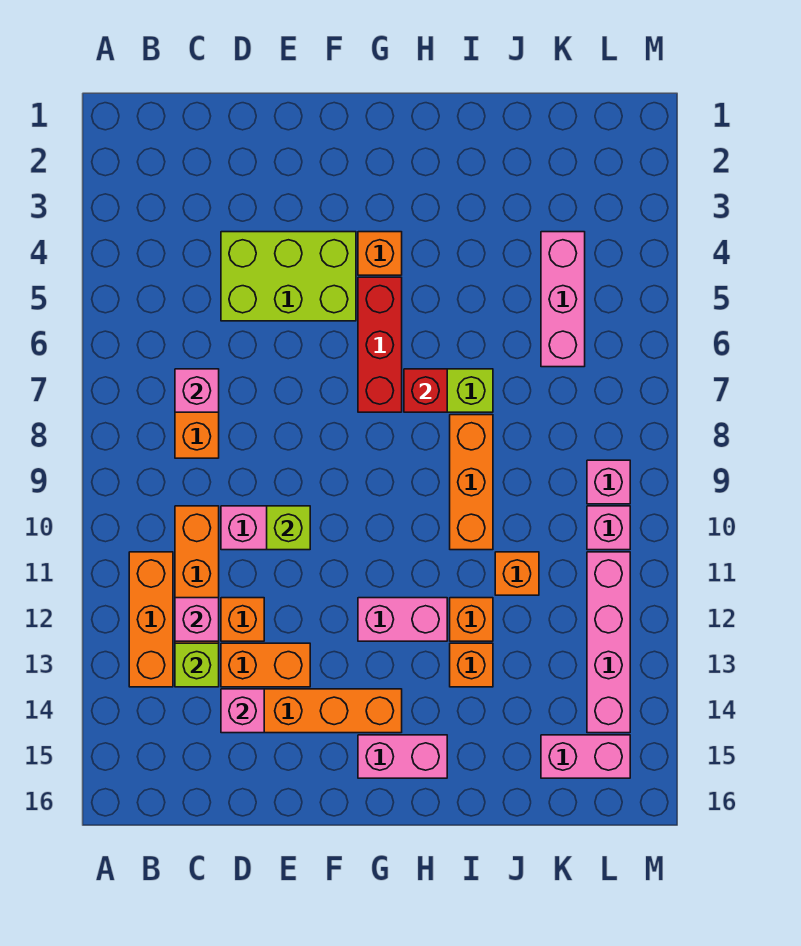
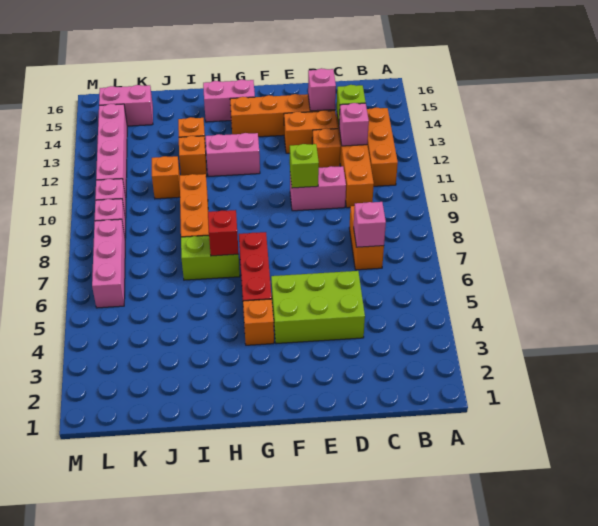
pink 1x3 brick [541,232,585,367] -> pink 1x3 brick moved to [92,219,125,308]

